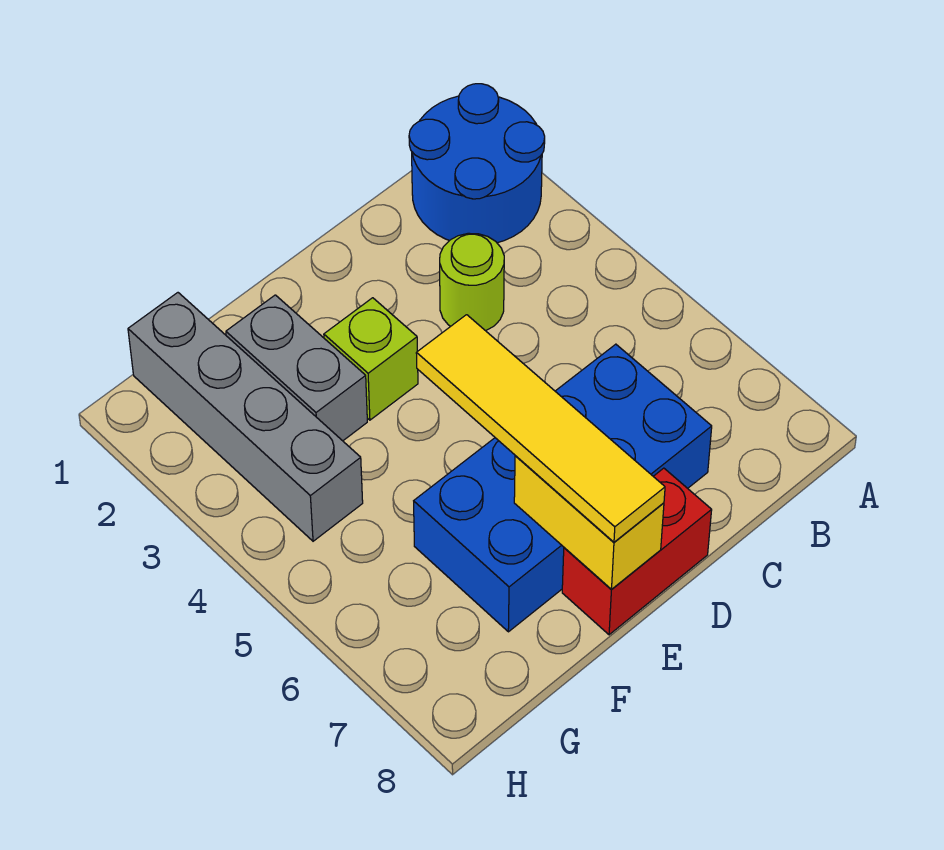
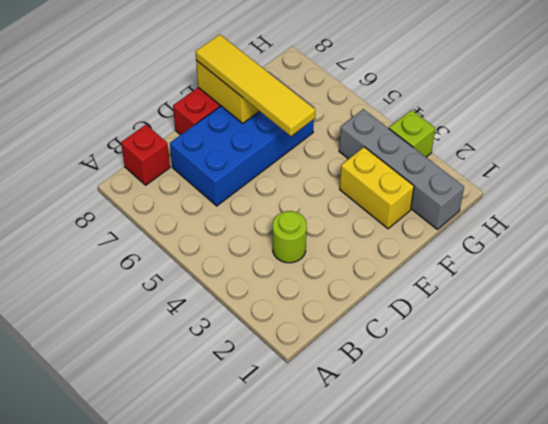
blue 2x2 round brick [409,84,545,243] -> none
none -> red 1x1 brick [121,125,170,185]
lime 1x1 brick [324,298,418,420] -> lime 1x1 brick moved to [389,110,435,157]
grey 1x2 brick [226,295,367,441] -> yellow 1x2 brick [340,147,414,229]

